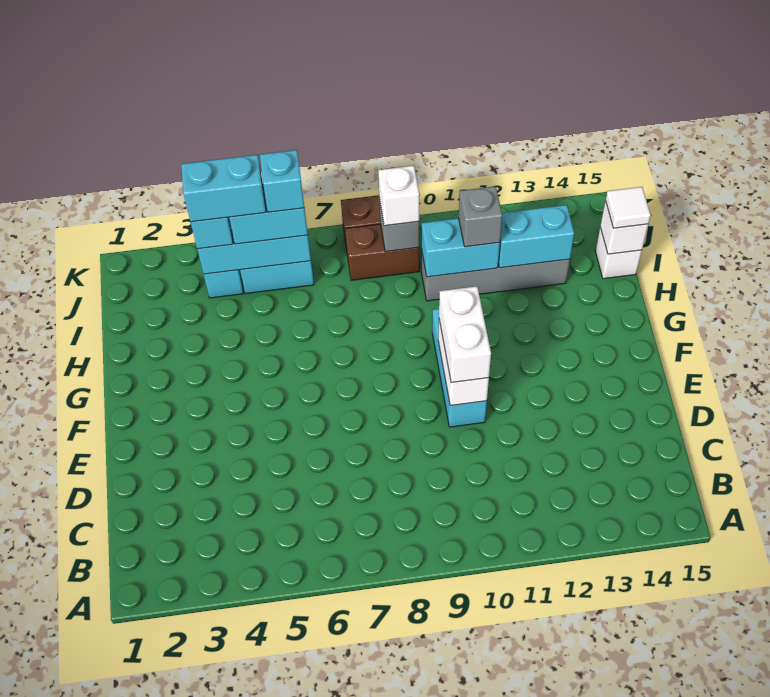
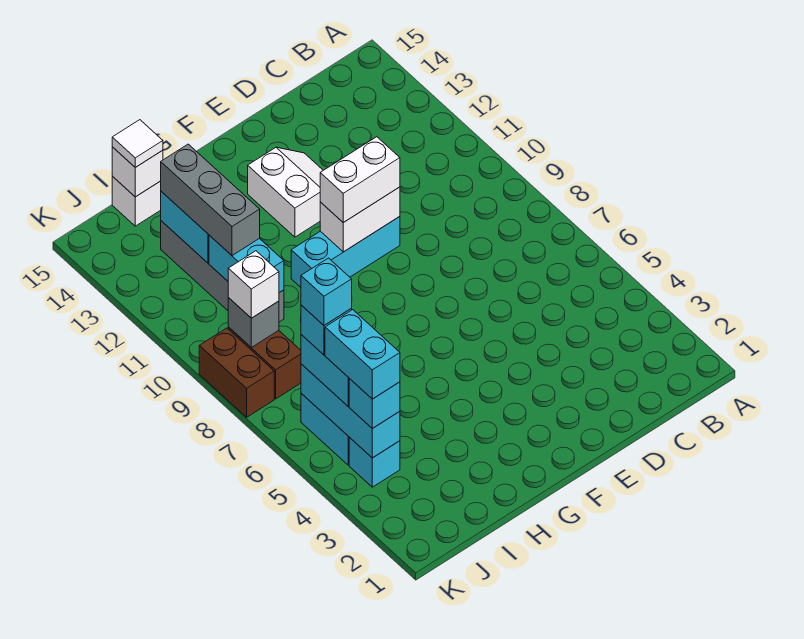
none -> white 2x2 slope [248,147,323,237]
grey 1x1 brick [459,186,502,247] -> grey 1x3 brick [161,144,260,255]
none -> cyan 1x1 brick [301,258,352,325]

